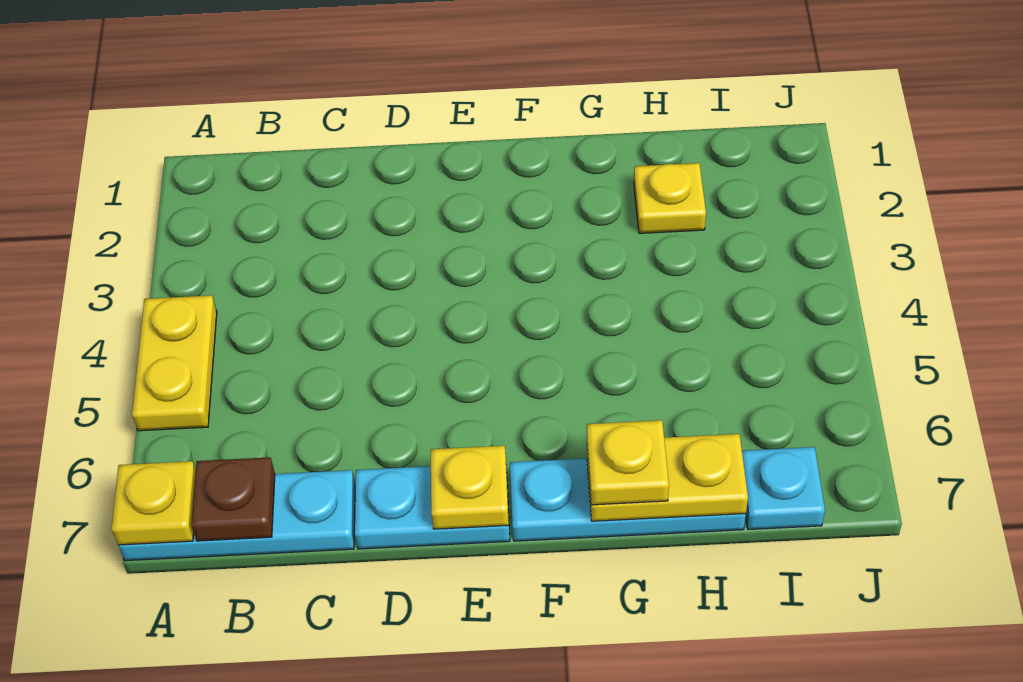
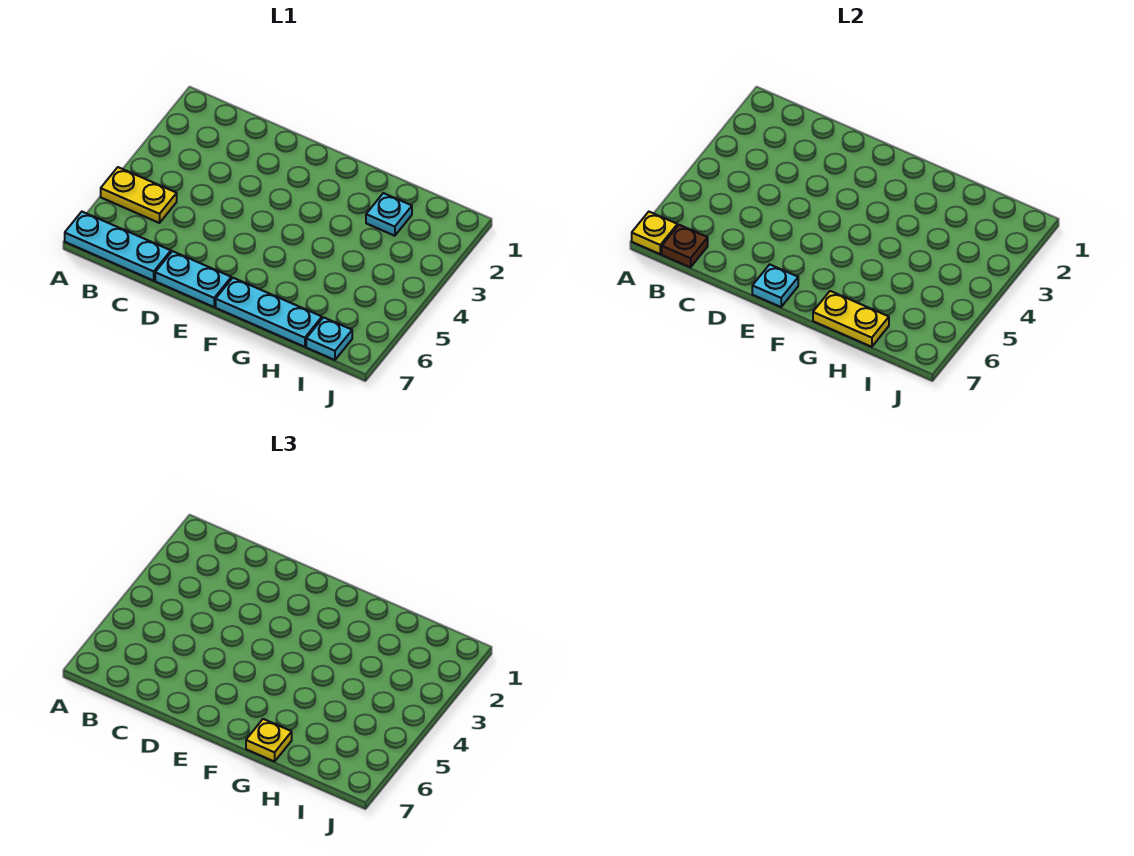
yellow 1x2 plate [132,295,217,431] -> yellow 1x2 plate turned to [101,167,177,223]
yellow 1x1 plate [431,446,509,529] -> cyan 1x1 plate [752,264,798,307]
yellow 1x1 plate [634,163,706,233] -> cyan 1x1 plate [366,193,412,236]

